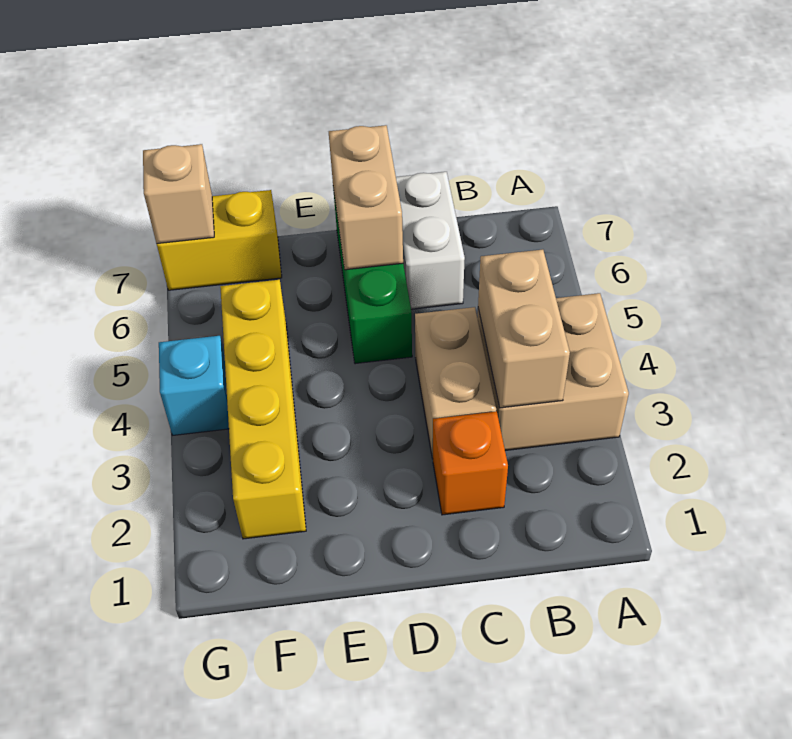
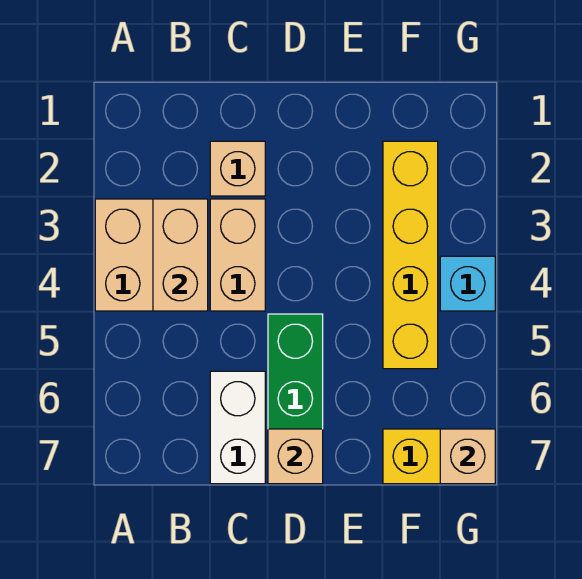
orange 1x1 brick [433,411,508,515] -> tan 1x1 brick [210,141,265,196]
tan 1x2 brick [329,125,403,270] -> tan 1x1 brick [268,429,323,484]

